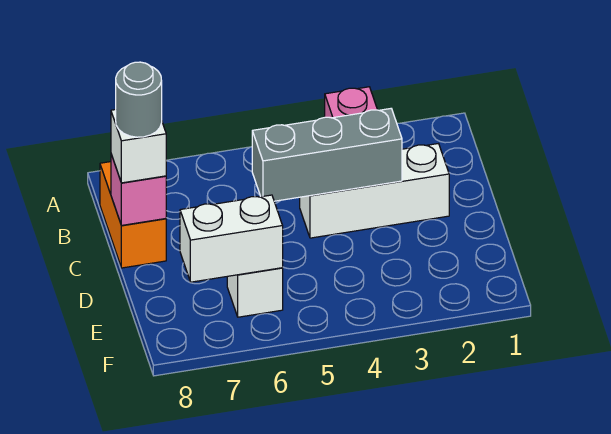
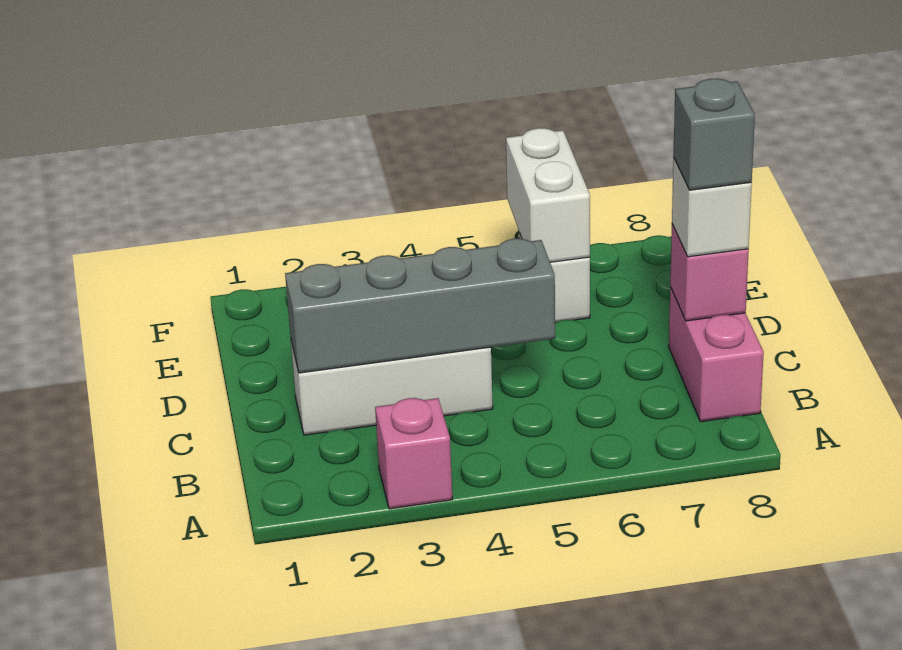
orange 1x2 brick [100,162,166,268] -> pink 1x2 brick [669,287,764,422]
grey 1x3 brick [252,109,402,201] -> grey 1x4 brick [285,239,555,373]
grey 1x1 round brick [116,62,162,137] -> grey 1x1 brick [673,78,755,190]
white 1x2 brick [180,195,283,282] -> white 1x2 brick turned to [506,128,590,262]

